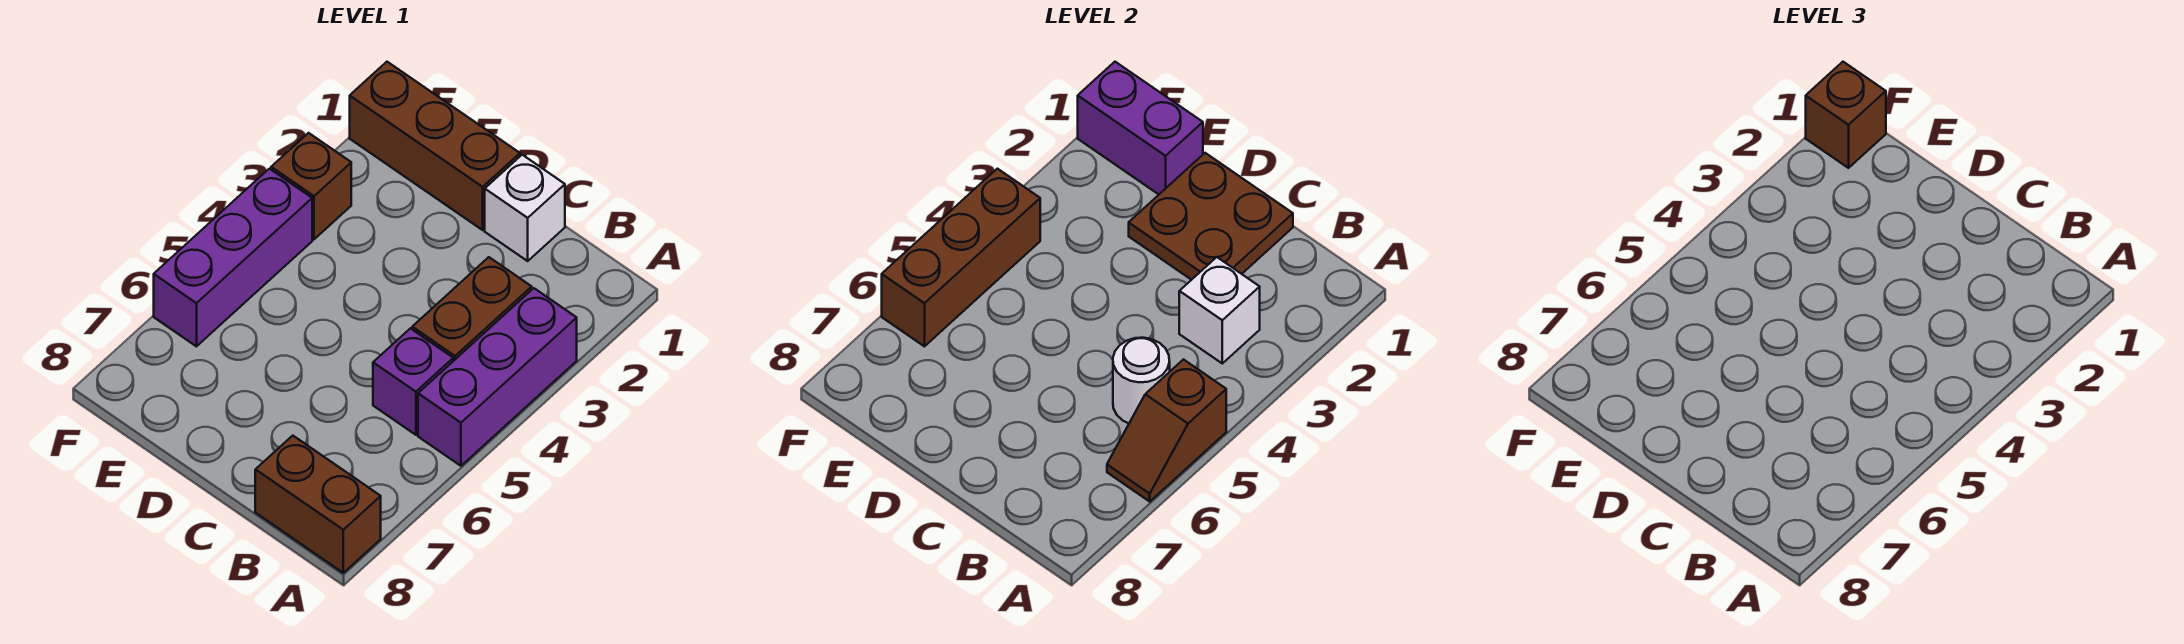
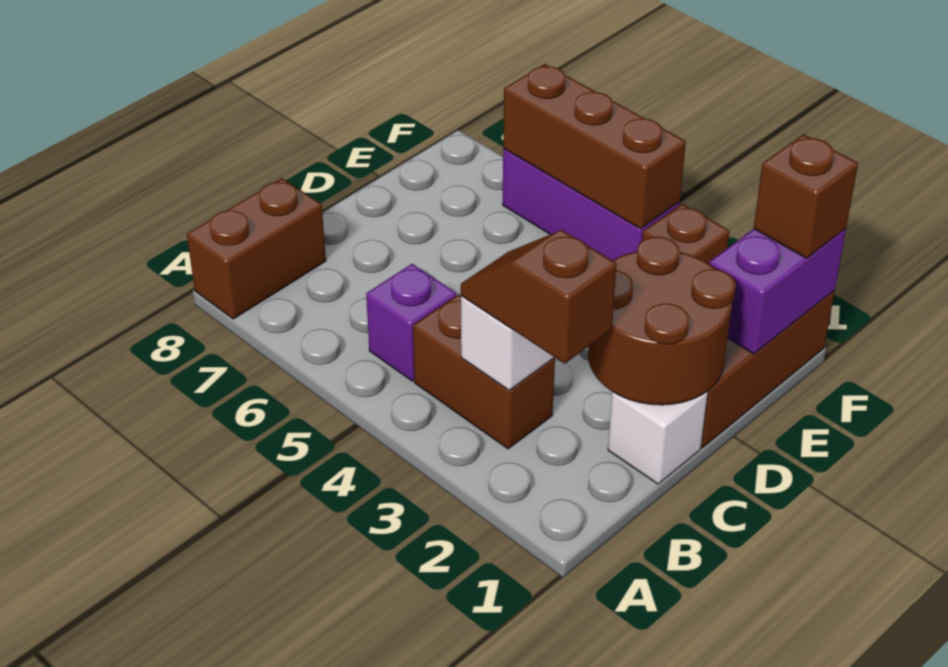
purple 1x3 brick [418,288,577,466] -> none
brown 1x2 slope [1107,360,1226,502] -> brown 1x2 slope moved to [461,230,617,364]
white 1x1 round brick [1113,338,1170,423] -> none
brown 2x2 plate [1129,153,1293,280] -> brown 2x2 round brick [588,237,736,405]

